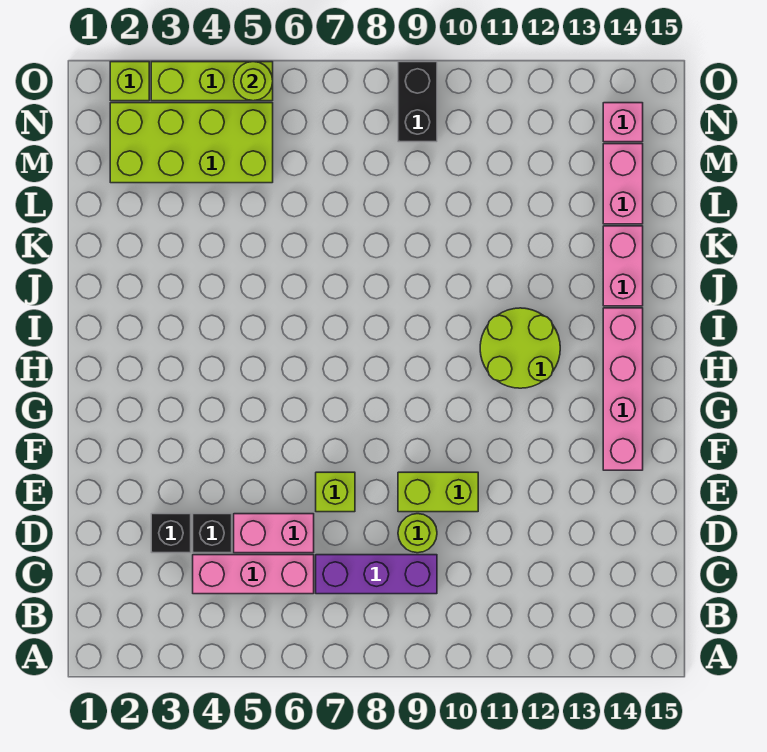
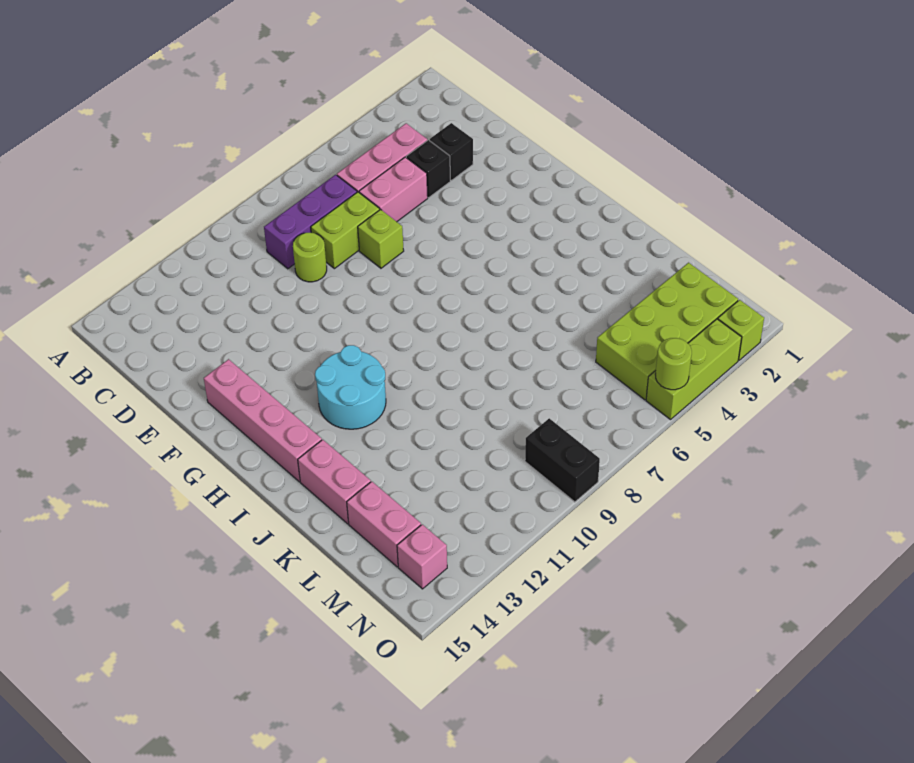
lime 1x2 brick [398,472,478,512] -> lime 1x2 brick moved to [311,192,380,269]
lime 2x2 round brick [480,308,560,388] -> cyan 2x2 round brick [315,345,386,429]

